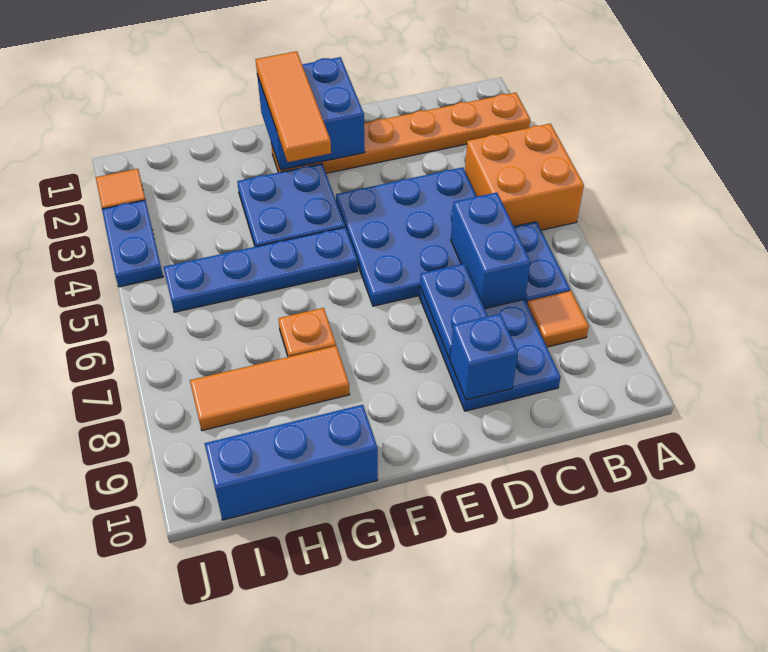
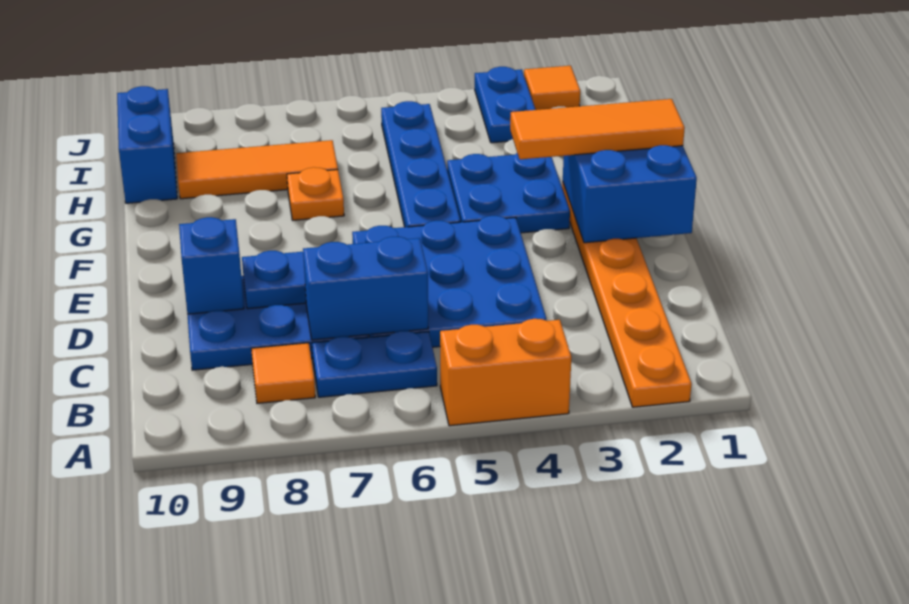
orange 2x2 brick [465,124,584,230] -> orange 1x2 brick [440,319,571,426]
orange 1x3 tile [190,346,350,431] -> orange 1x3 tile turned to [176,140,338,199]
blue 1x3 brick [204,405,378,520] -> blue 1x2 brick [117,86,177,203]
blue 1x2 plate [102,200,163,287] -> blue 1x2 plate turned to [475,67,535,143]

